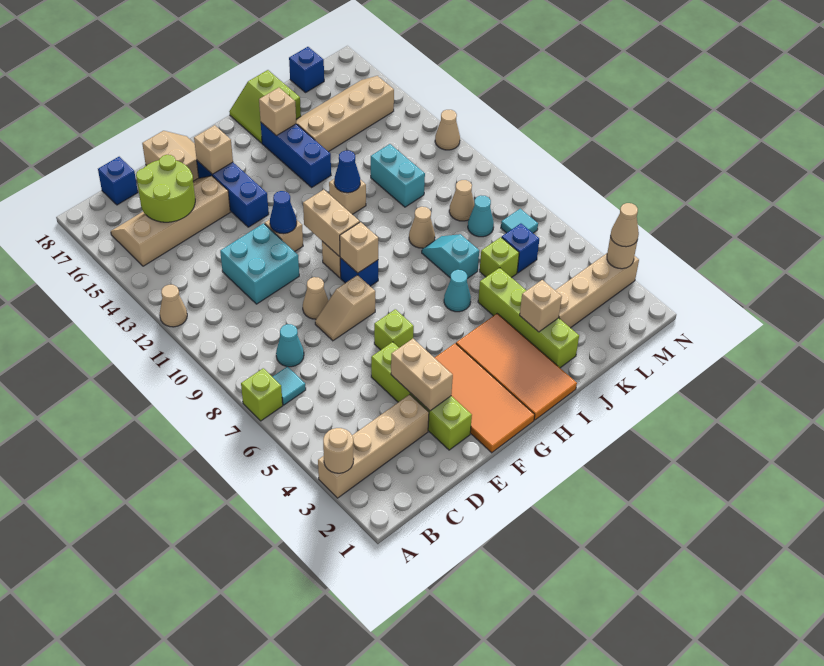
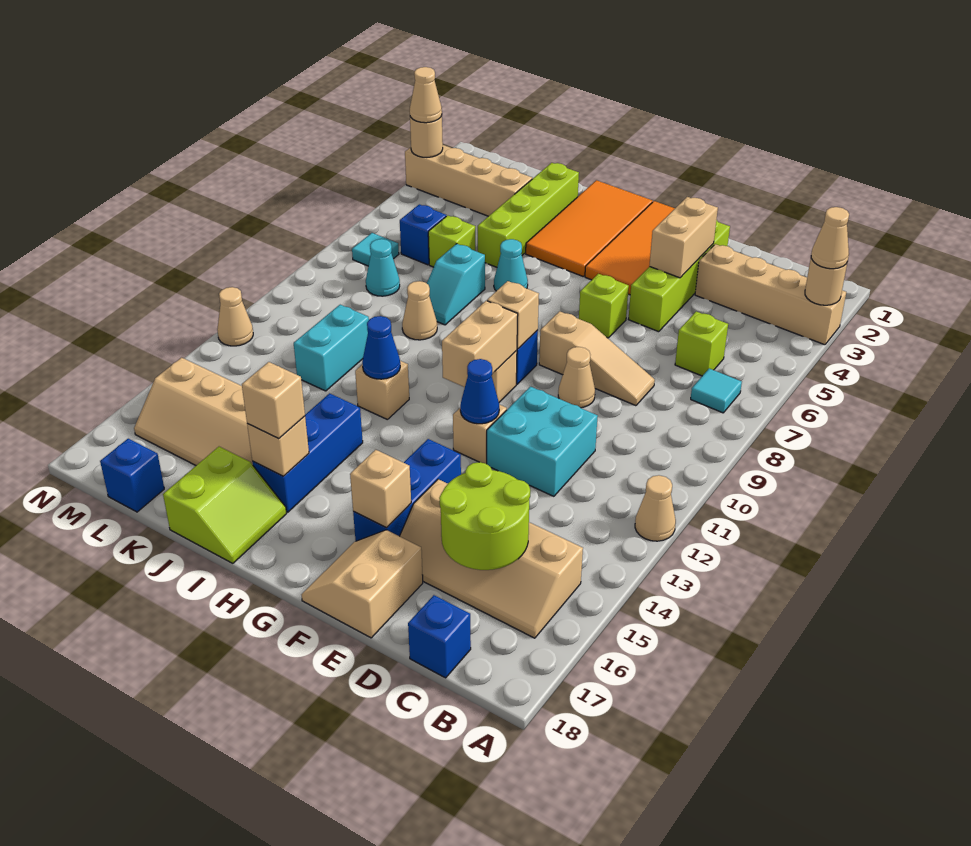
lime 1x1 brick [241,368,283,421] -> lime 1x1 brick moved to [675,312,728,376]
cyan 1x1 cone [276,324,304,367] -> none
tan 1x2 slope [315,275,375,341] -> tan 1x3 slope [539,311,655,406]
tan 1x1 brick [520,280,562,332] -> tan 1x1 brick moved to [242,362,305,439]
tan 1x1 cone [449,180,474,221] -> tan 1x1 cone moved to [811,207,849,269]

